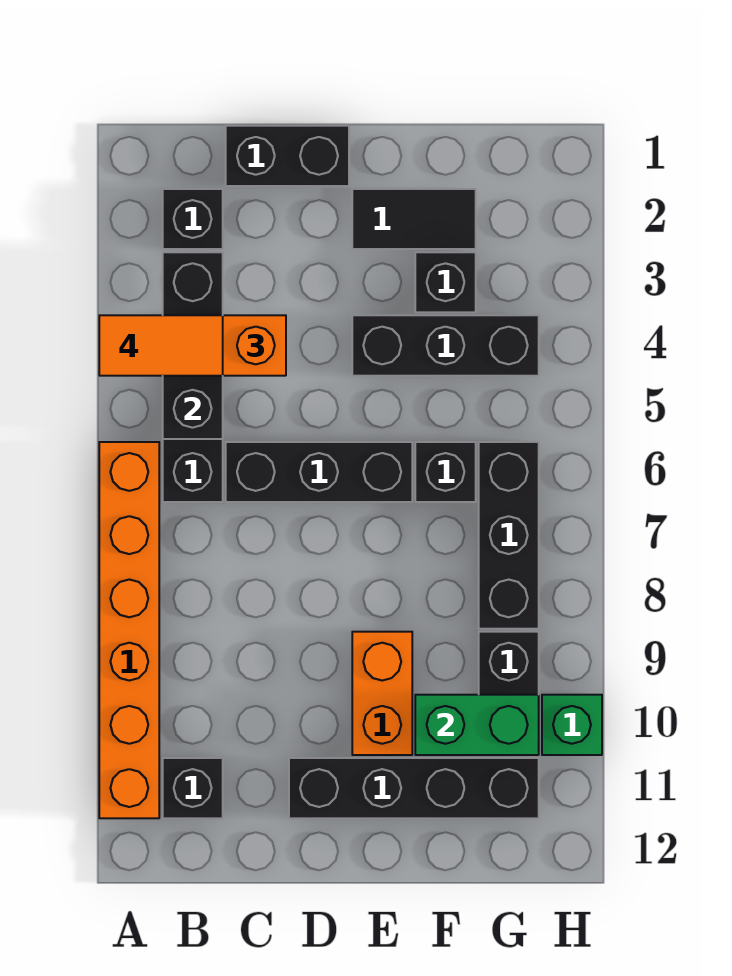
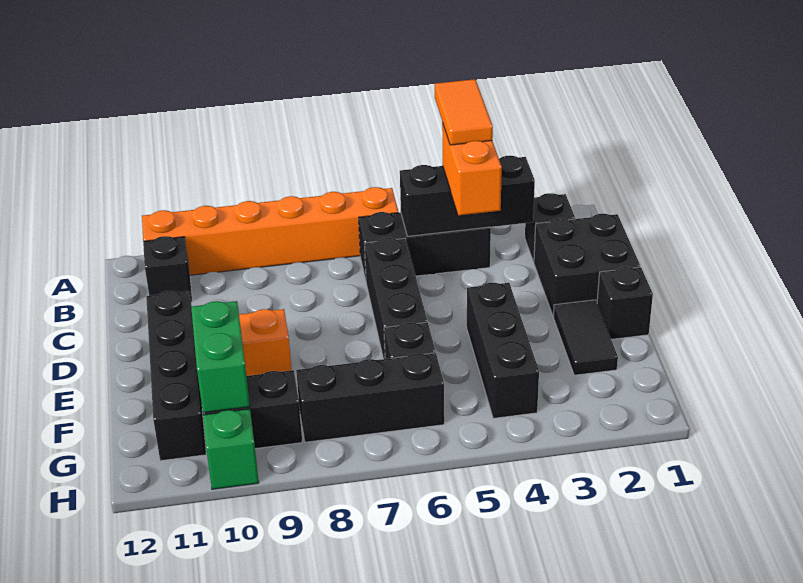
black 1x2 brick [226,126,349,186] -> black 2x2 brick [534,214,640,316]
black 1x1 brick [415,252,476,312] -> black 1x1 brick moved to [597,267,653,339]

